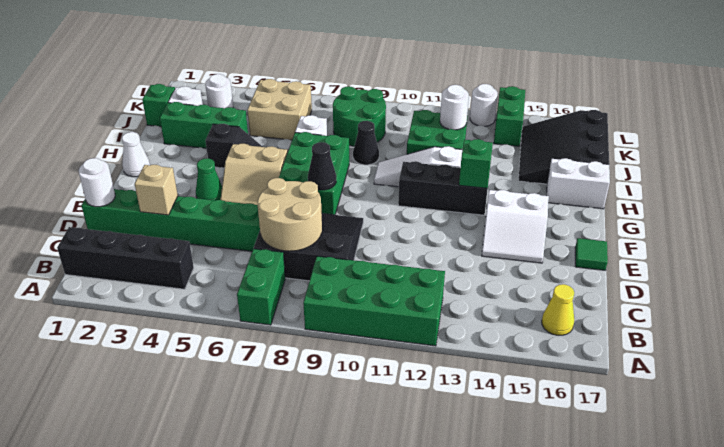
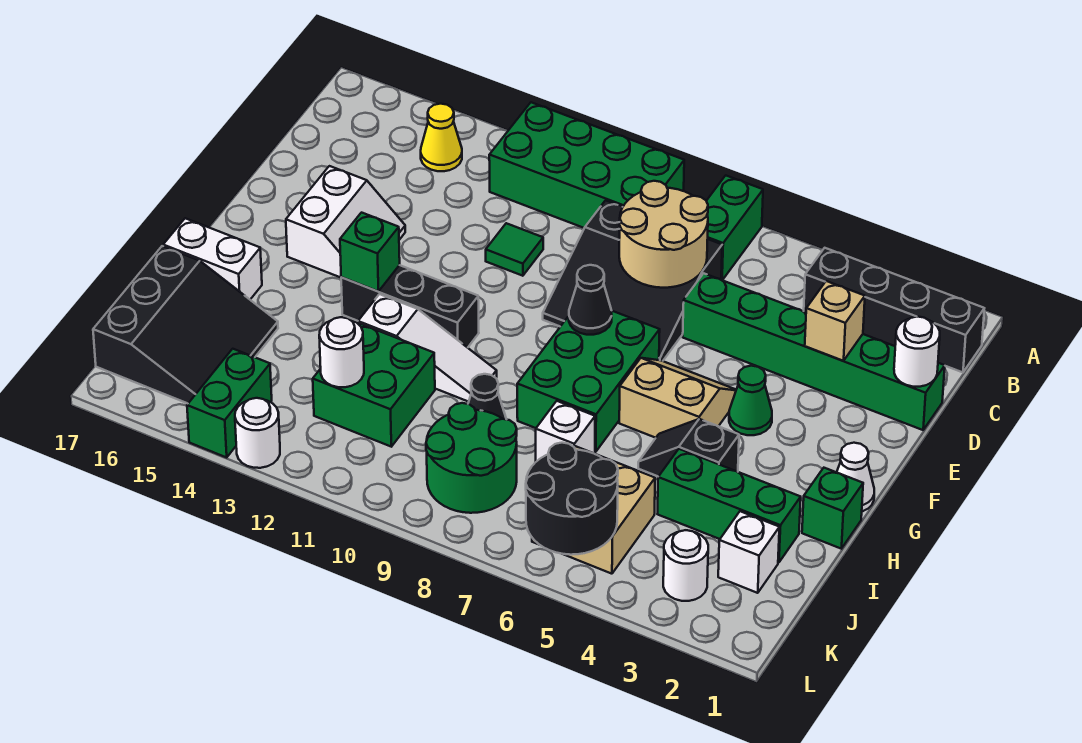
yellow 1x1 cone [542,284,574,335] -> yellow 1x1 cone moved to [421,104,462,171]
white 2x2 slope [482,190,549,263] -> white 2x2 slope turned to [286,166,405,278]
green 1x1 tile [575,238,608,270] -> green 1x1 tile moved to [486,223,543,276]
green 1x1 brick [142,84,175,127] -> green 1x1 brick moved to [802,468,863,549]
none -> black 2x2 round brick [526,443,618,555]

